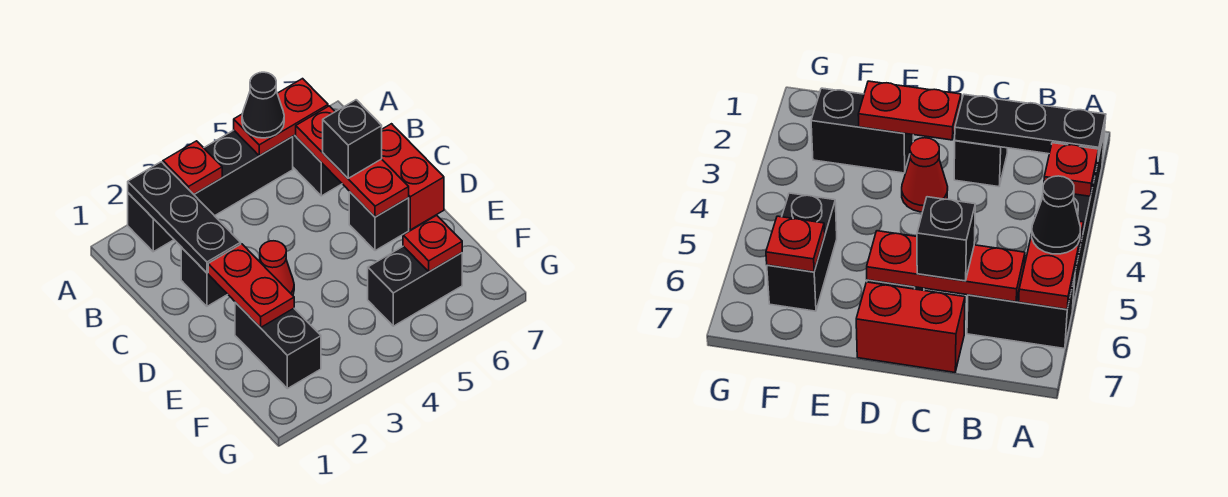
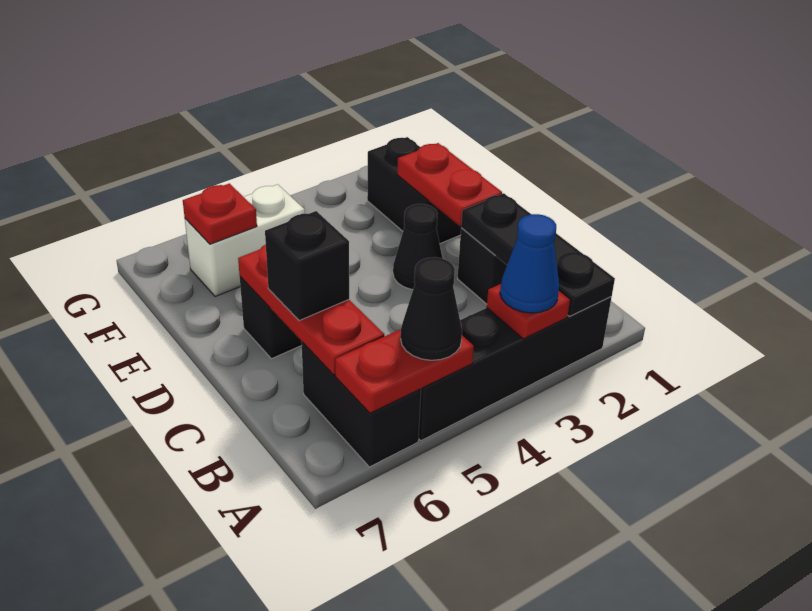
none -> blue 1x1 cone [500,214,559,313]
red 1x2 brick [382,124,444,230] -> none
red 1x1 cone [259,241,294,295] -> black 1x1 cone [393,204,442,290]
black 1x2 brick [368,246,462,326] -> white 1x2 brick [185,184,305,297]

